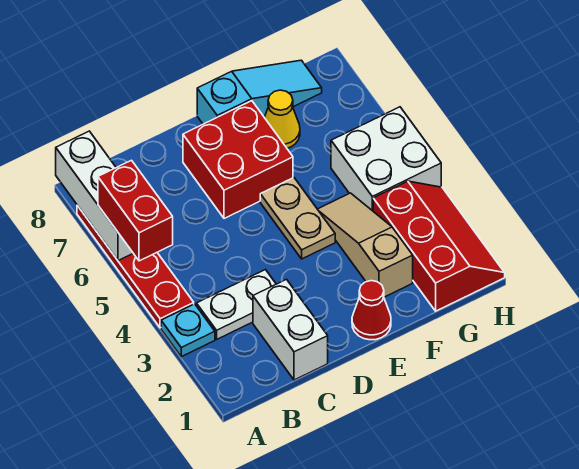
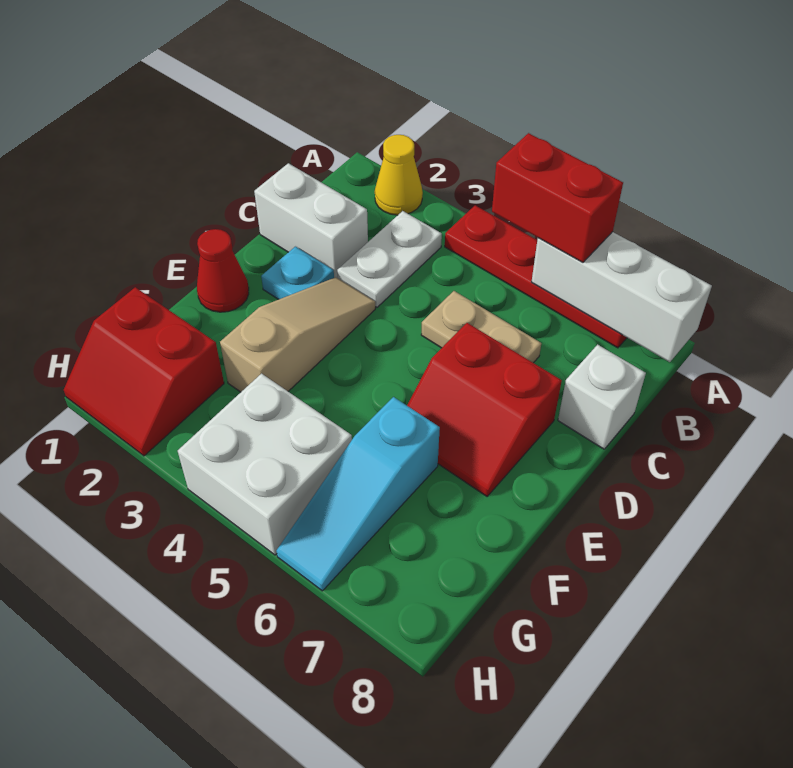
cyan 1x1 plate [161,304,215,357] -> cyan 1x1 plate moved to [261,247,334,299]
none -> white 1x1 brick [558,344,646,449]
red 2x2 brick [183,101,293,218] -> red 2x2 slope [407,323,562,496]
tan 1x2 plate [260,178,335,259] -> tan 1x2 plate moved to [421,291,541,363]
cyan 1x3 slope [197,60,322,124] -> cyan 1x3 slope moved to [276,397,440,591]
tan 1x3 slope [318,193,413,297] -> tan 1x3 slope turned to [220,277,375,392]
yellow 1x1 cone [264,90,300,148] -> yellow 1x1 cone moved to [375,135,423,215]
red 2x3 slope [373,181,505,311] -> red 2x2 slope [64,287,224,456]

